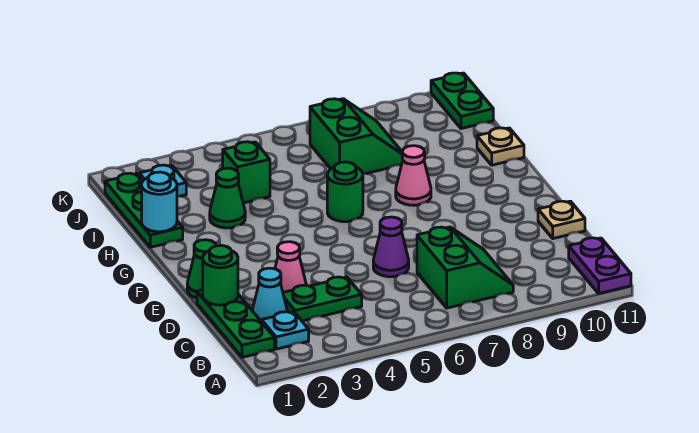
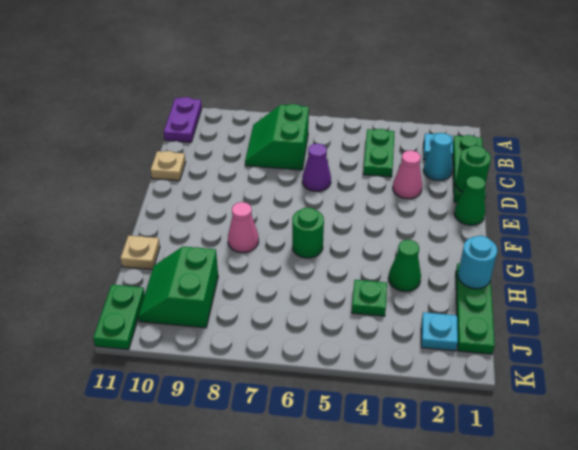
green 1x2 plate [283,277,362,321] -> green 1x2 plate turned to [363,129,395,177]
green 1x1 brick [223,142,270,203] -> green 1x1 plate [352,280,387,316]
green 2x2 slope [310,99,403,174] -> green 2x2 slope moved to [138,246,218,328]

